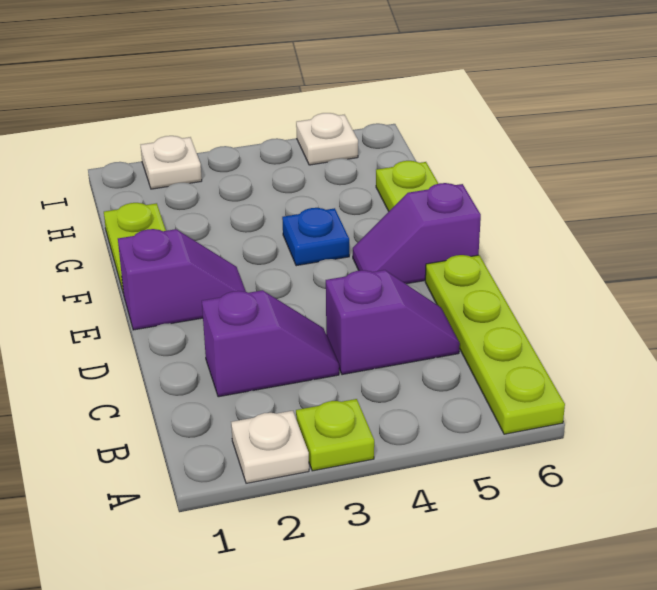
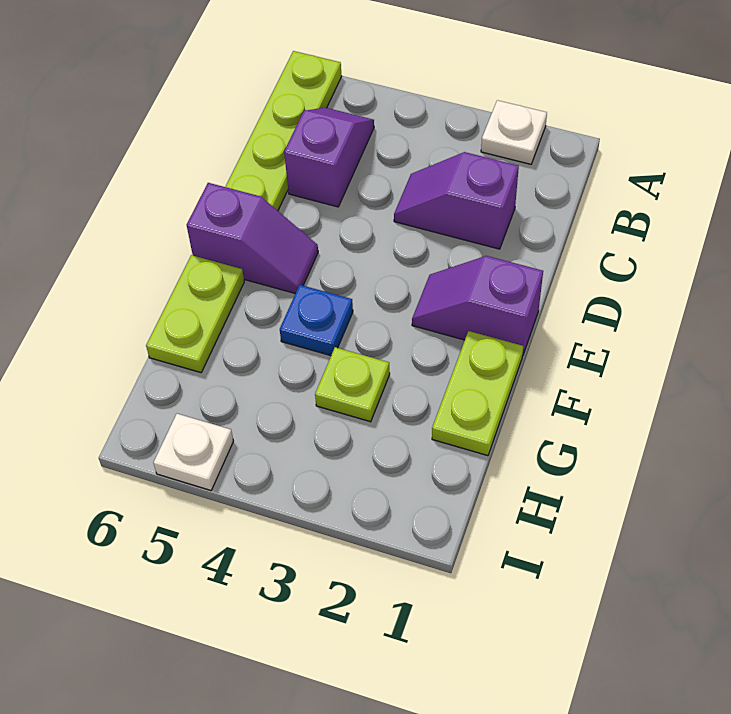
lime 1x1 plate [296,399,374,471] -> lime 1x1 plate moved to [315,347,390,422]
purple 1x2 slope [326,270,460,375] -> purple 1x2 slope turned to [284,108,374,207]
white 1x1 plate [141,136,202,189] -> none

